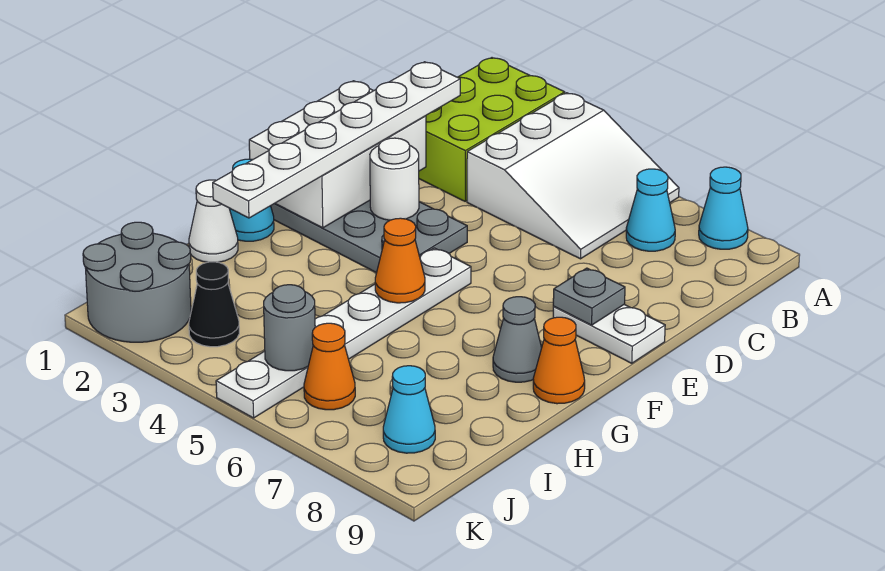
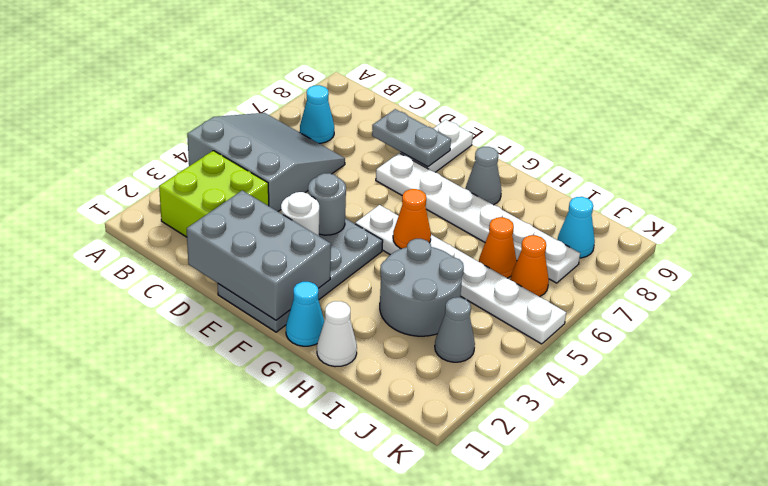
lime 2x3 brick [419,58,565,201] -> lime 2x2 brick [159,151,269,237]
white 3x3 slope [467,93,679,259] -> grey 3x3 slope [187,113,345,211]
cyan 1x1 cone [699,167,748,249] -> none
white 1x6 plate [213,62,460,218] -> white 1x6 plate moved to [376,153,580,283]
white 2x3 brick [249,81,426,228] -> grey 2x3 brick [187,190,331,320]
grey 1x1 plate [553,268,625,325] -> grey 1x2 plate [372,109,451,167]
orange 1x1 cone [533,317,585,404] -> orange 1x1 cone moved to [479,217,517,278]
grey 2x2 round brick [83,222,191,342] -> grey 2x2 round brick moved to [380,239,464,336]
black 1x1 cone [189,262,239,347] -> grey 1x1 cone [435,297,475,362]
grey 1x1 round brick [264,285,315,371] -> grey 1x1 round brick moved to [308,173,346,235]

